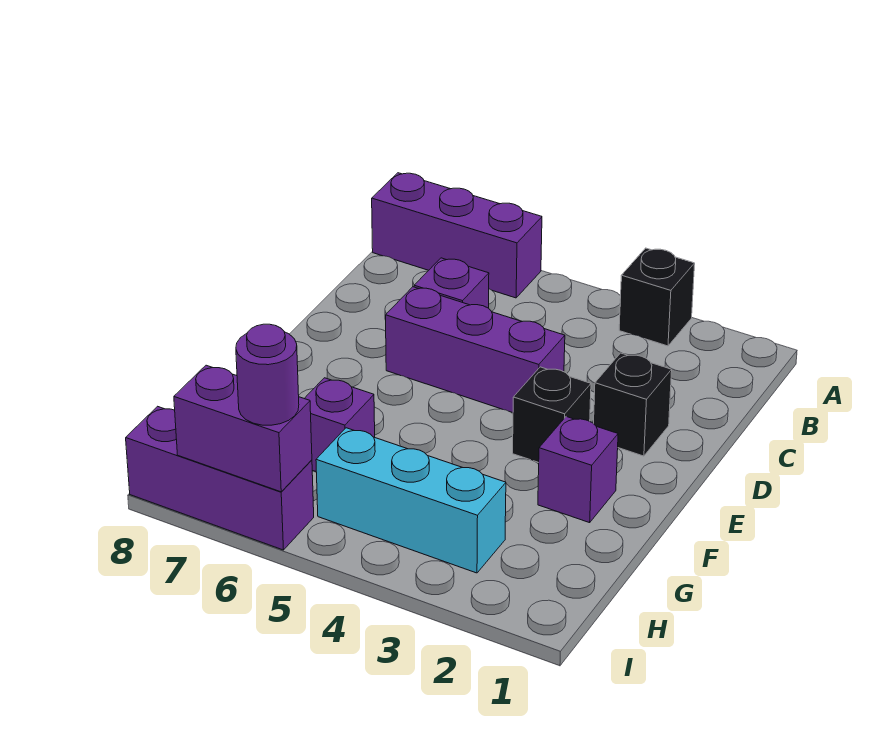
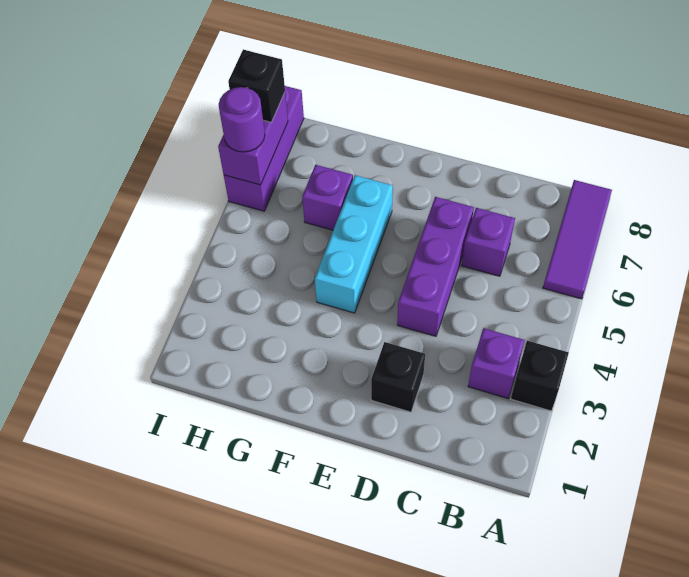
purple 1x3 brick [372,173,542,298] -> purple 1x3 tile [543,180,612,299]
black 1x1 brick [513,367,591,463] -> black 1x1 brick moved to [228,50,285,122]
purple 1x1 brick [538,417,618,523] -> purple 1x1 brick moved to [468,328,525,398]
cyan 1x3 brick [316,428,506,573] -> cyan 1x3 brick moved to [315,175,393,313]

